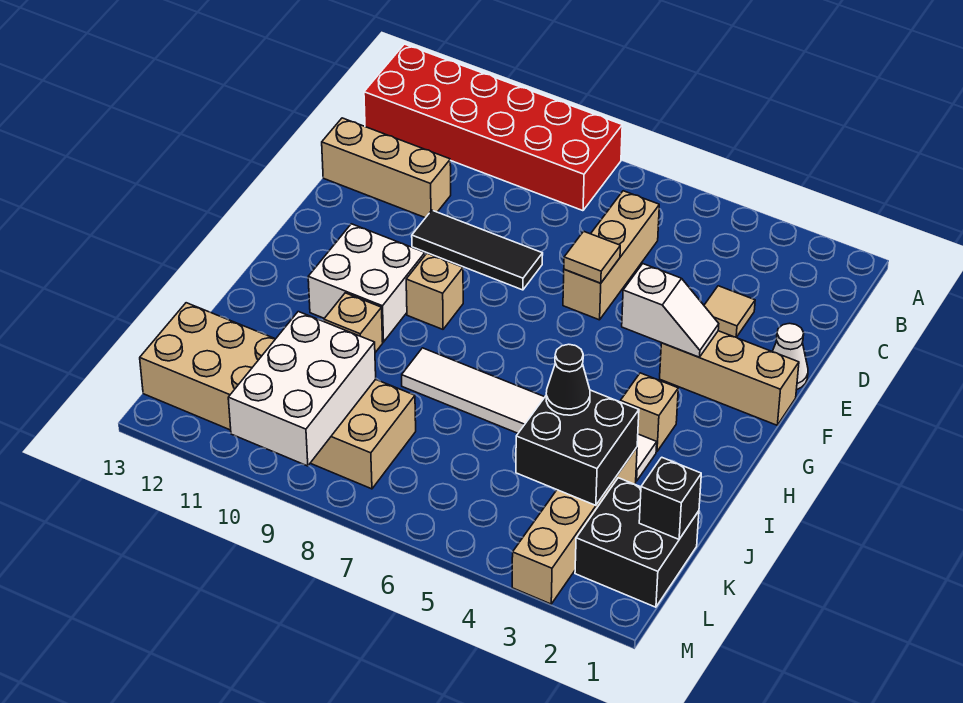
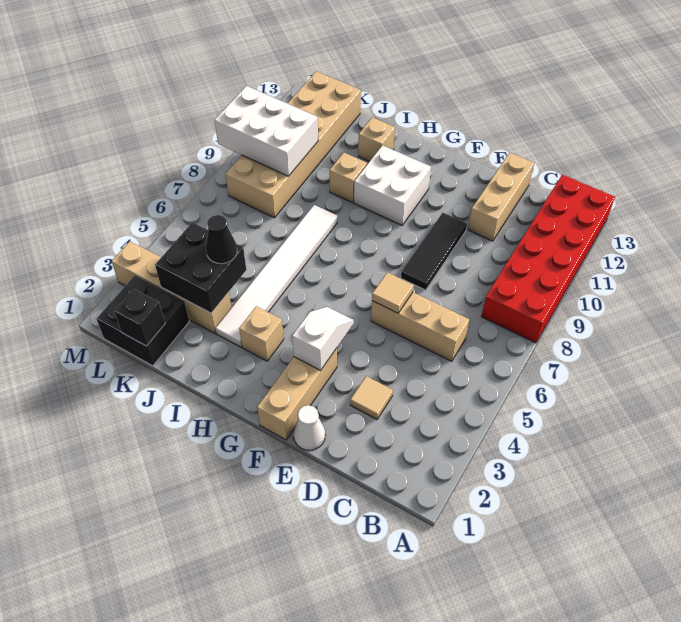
white 1x2 slope [622,264,719,357] -> white 1x2 slope turned to [292,307,354,370]
tan 1x1 brick [406,253,463,329] -> tan 1x1 brick moved to [358,117,395,162]

